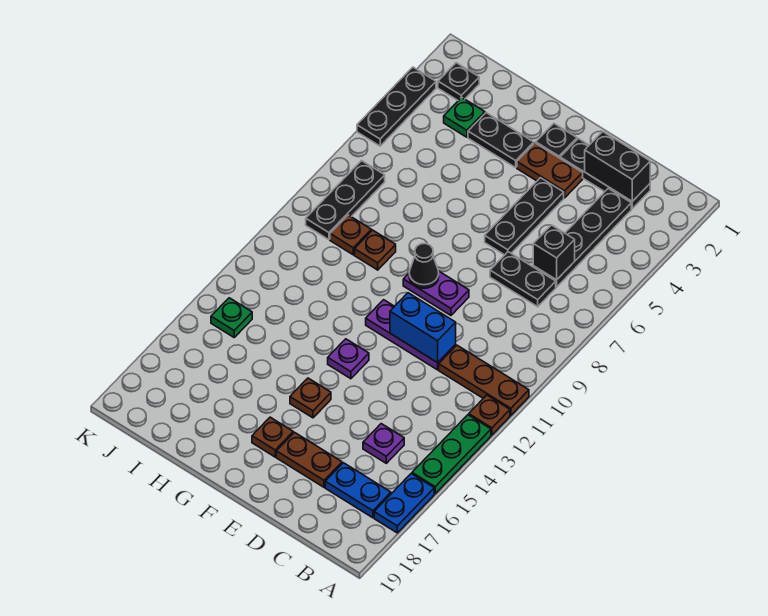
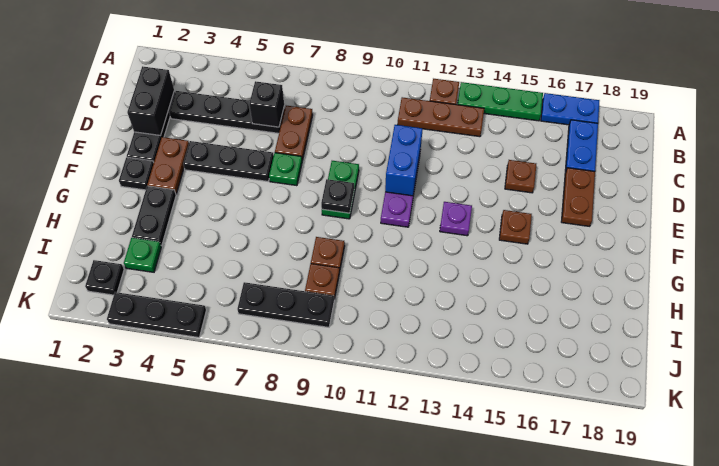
brown 1x3 plate [439,345,529,415] -> brown 1x3 plate turned to [398,97,484,137]
black 1x2 plate [490,252,556,307] -> brown 1x2 plate [275,106,313,161]
purple 1x1 plate [363,424,404,463] -> none
purple 1x2 plate [403,271,469,315] -> green 1x2 plate [322,161,359,219]
black 1x1 cone [409,244,439,288] -> black 1x1 plate [321,179,354,213]
brown 1x1 plate [252,417,293,457] -> brown 1x1 plate moved to [505,160,536,193]
green 1x1 plate [211,298,252,337] -> green 1x1 plate moved to [269,153,302,186]

